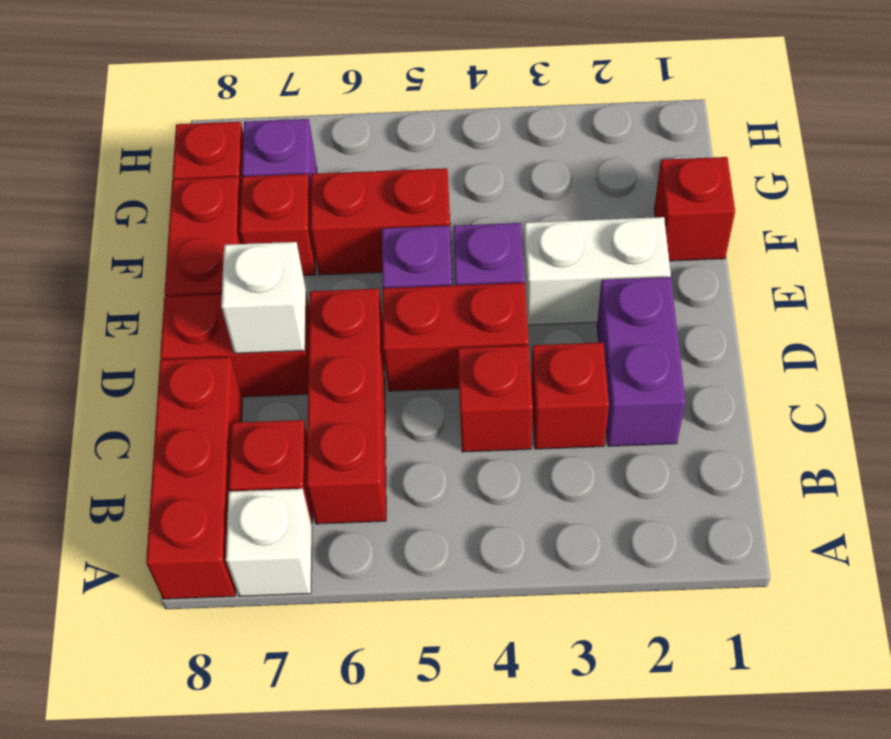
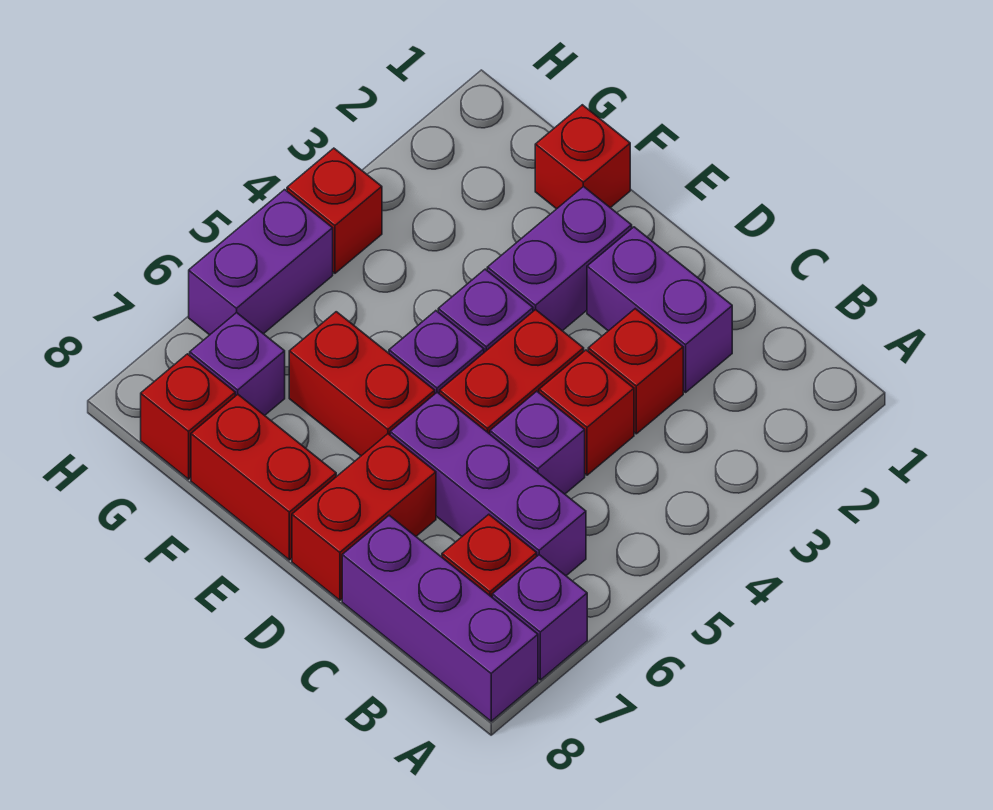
white 1x1 brick [226,489,312,596] -> purple 1x1 brick [492,555,587,680]
red 1x3 brick [146,357,243,599] -> purple 1x3 brick [342,515,538,721]
red 1x3 brick [307,289,386,524] -> purple 1x3 brick [390,392,586,576]
none -> purple 1x1 brick [490,391,585,494]
white 1x1 brick [221,242,306,353] -> none
white 1x2 brick [524,217,671,325] -> purple 1x2 brick [487,186,632,331]
red 1x2 brick [311,168,452,275] -> red 1x2 brick turned to [289,312,435,456]
red 1x1 brick [240,174,316,276] -> red 1x1 brick moved to [287,148,382,273]
none -> purple 1x2 brick [189,190,333,335]

